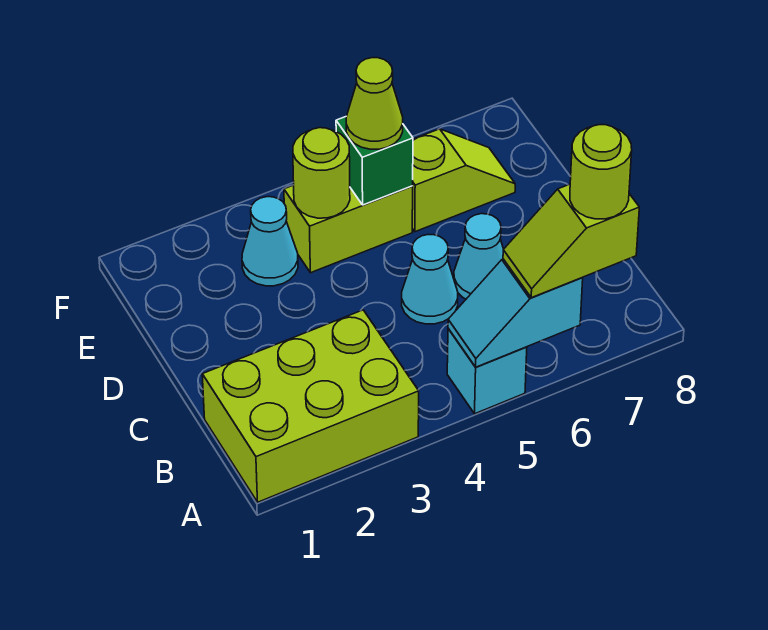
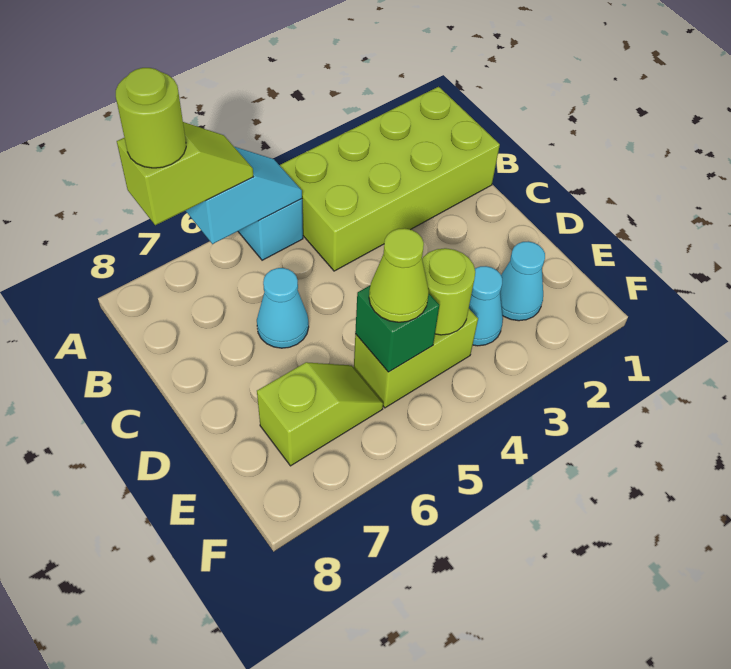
lime 2x3 brick [202,310,419,502] -> lime 2x4 brick [280,87,500,271]
cyan 1x1 cone [402,235,458,324] -> cyan 1x1 cone moved to [500,241,545,321]
lime 1x2 slope [412,129,515,232] -> lime 1x2 slope turned to [257,362,383,466]

